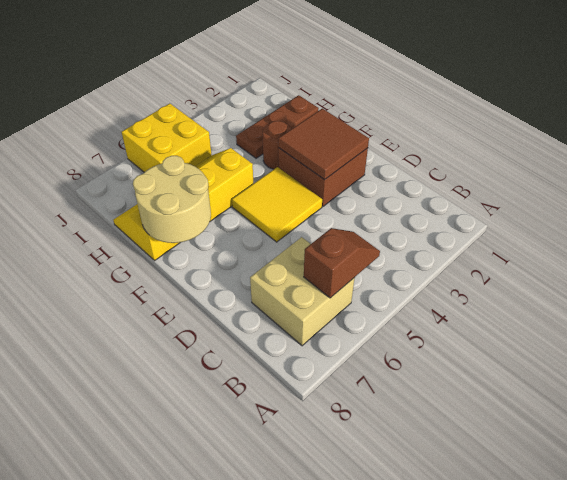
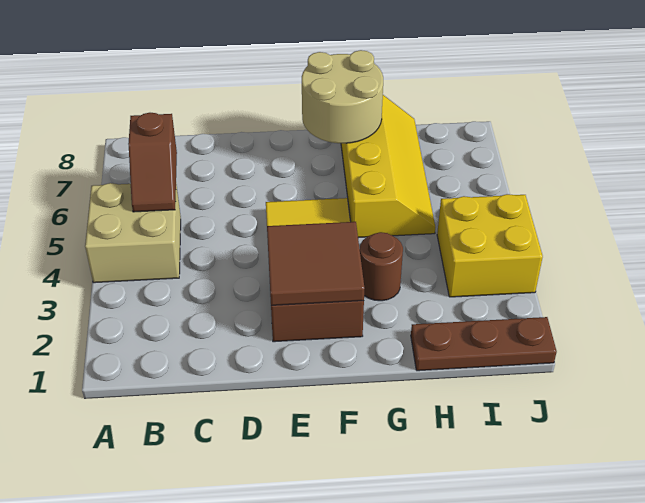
tan 2x2 brick [250,237,354,346] -> tan 2x2 brick moved to [85,183,181,283]
brown 1x3 plate [236,95,319,158] -> brown 1x3 plate turned to [411,317,557,371]
yellow 2x2 brick [122,103,212,172] -> yellow 2x2 brick moved to [437,194,543,297]

